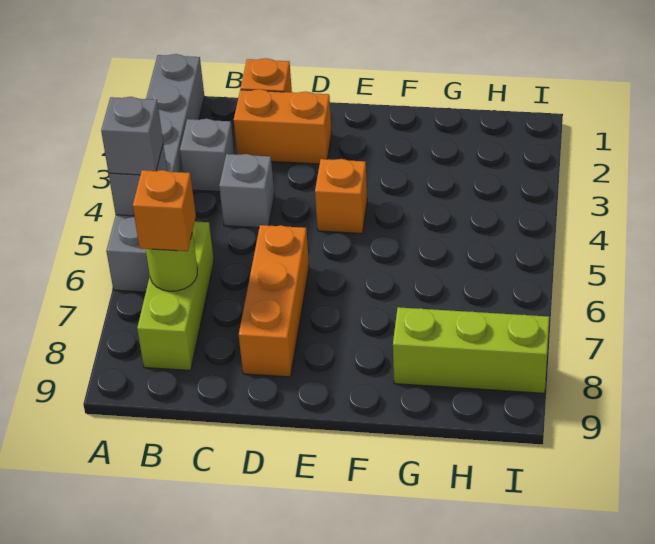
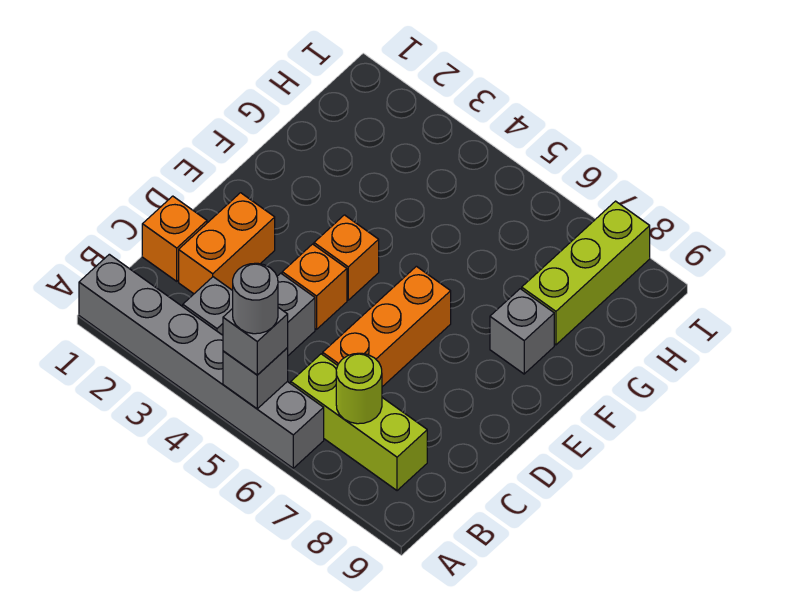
none -> grey 1x1 round brick [233,263,278,334]
orange 1x1 brick [133,170,196,251] -> orange 1x1 brick moved to [282,244,347,329]
orange 1x3 brick [239,225,309,377] -> orange 1x3 brick turned to [323,266,451,387]
none -> grey 1x1 brick [490,289,554,374]

